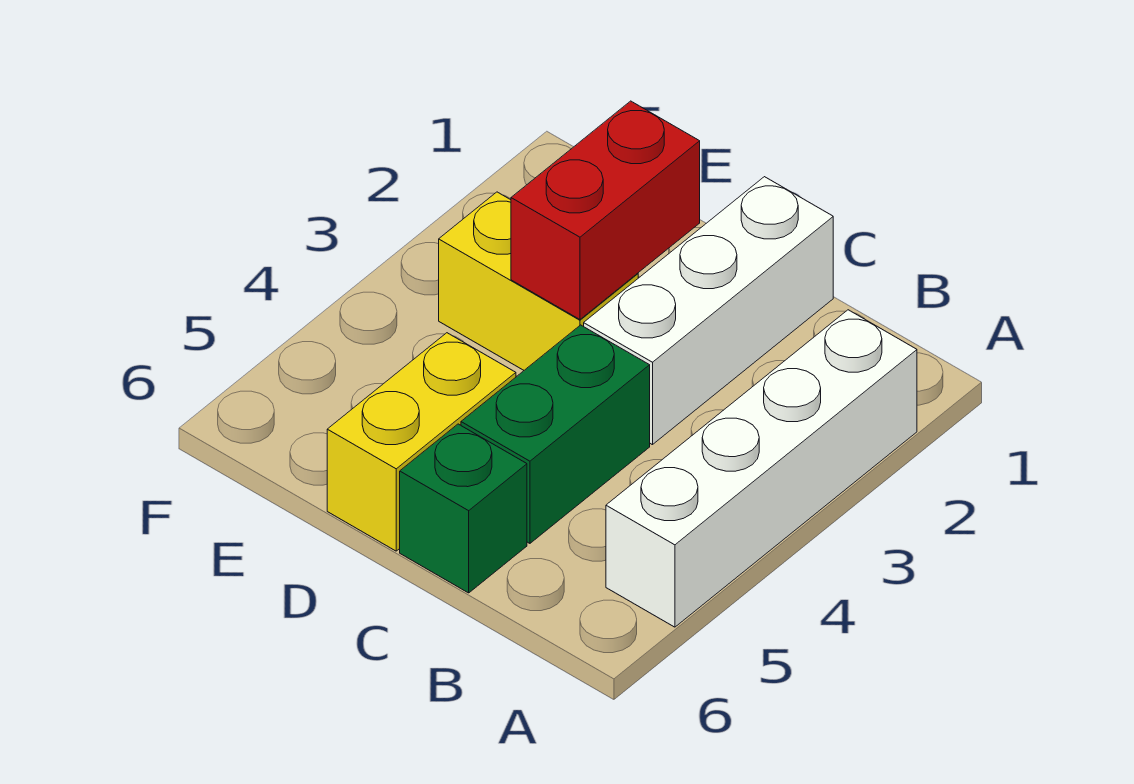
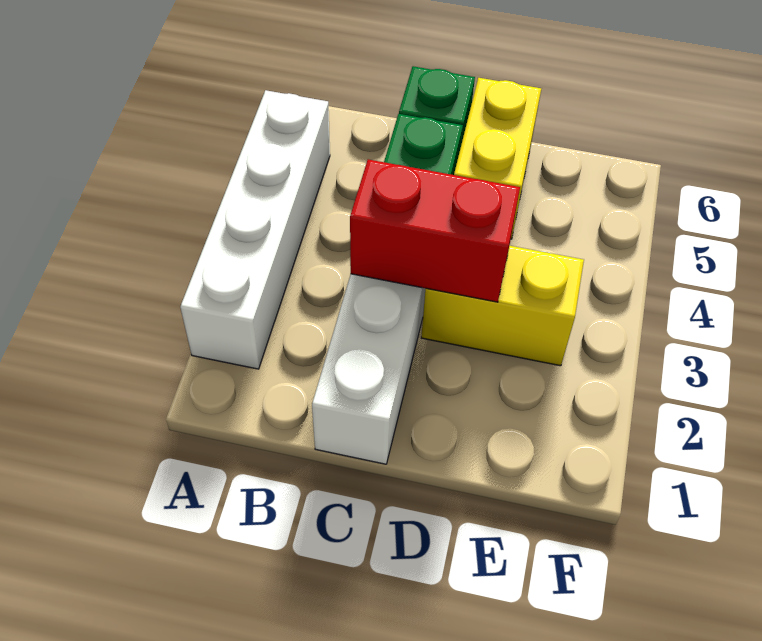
red 1x2 brick [511,101,700,319] -> red 1x2 brick turned to [350,159,520,302]

